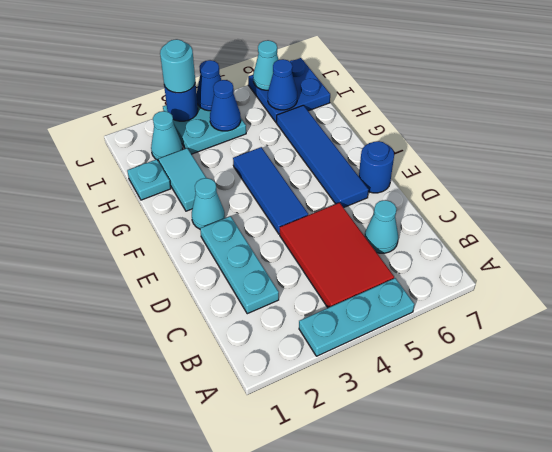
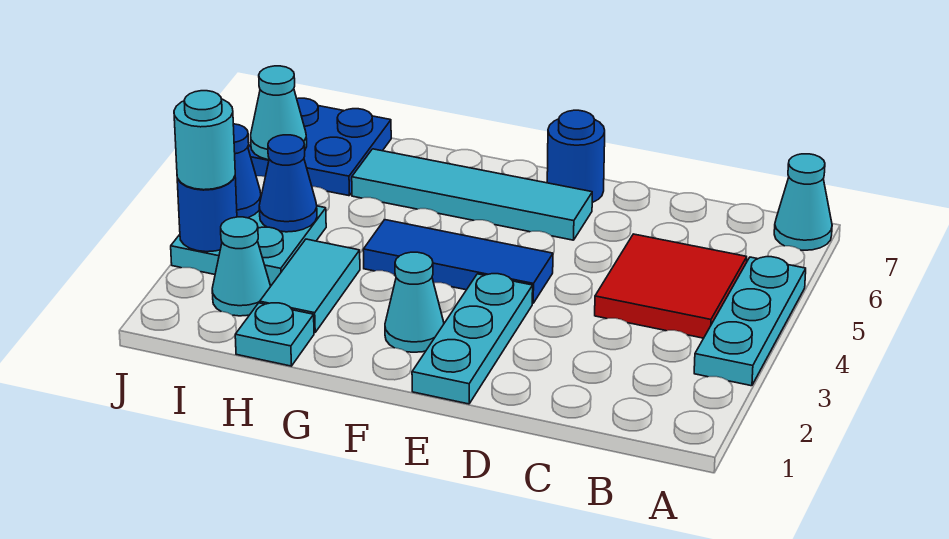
red 2x3 tile [280,203,394,308] -> red 2x2 tile [595,234,747,338]
cyan 1x3 plate [200,216,279,314] -> cyan 1x3 plate turned to [412,274,533,404]
cyan 1x1 cone [365,200,398,253] -> cyan 1x1 cone moved to [774,154,832,250]
blue 1x4 tile [277,105,369,208] -> cyan 1x4 tile [352,149,592,240]
cyan 1x2 tile [159,148,206,211] -> cyan 1x2 tile turned to [260,239,360,333]
blue 1x1 cone [268,59,297,110] -> none

